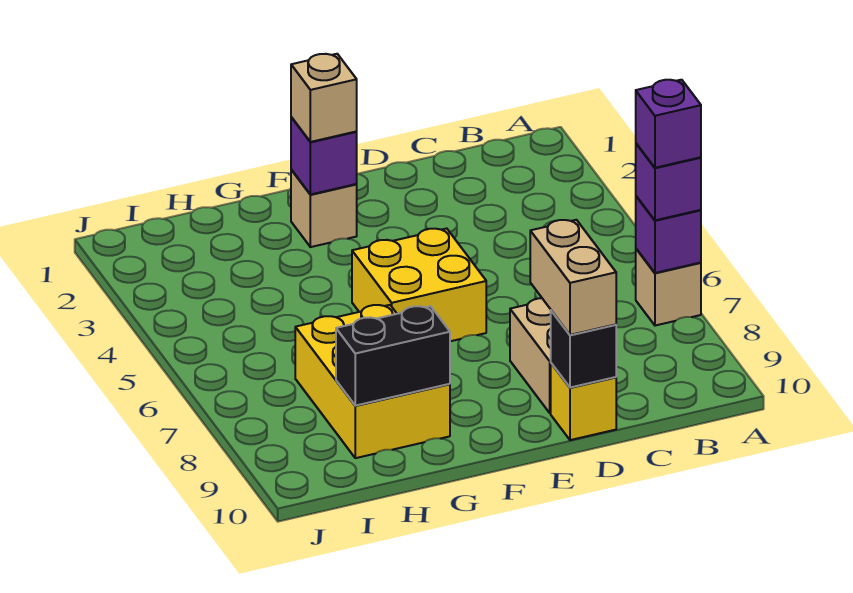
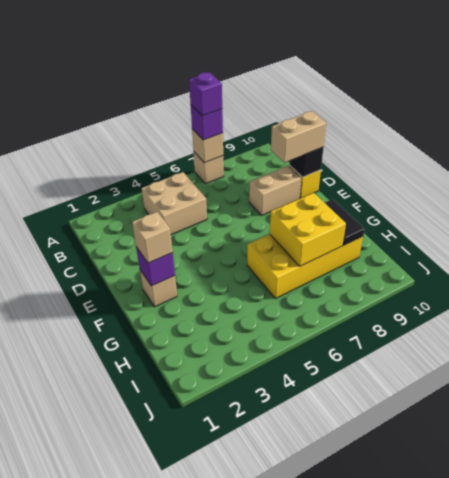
purple 1x1 brick [636,196,701,273] -> tan 1x1 brick [192,129,223,163]
none -> tan 2x2 brick [142,172,207,235]
yellow 2x2 brick [352,228,486,341] -> yellow 2x2 brick moved to [270,193,346,266]
yellow 2x3 brick [295,305,450,458] -> yellow 2x4 brick [247,234,363,298]
black 1x2 brick [336,306,450,406] -> black 1x2 tile [325,199,365,246]

